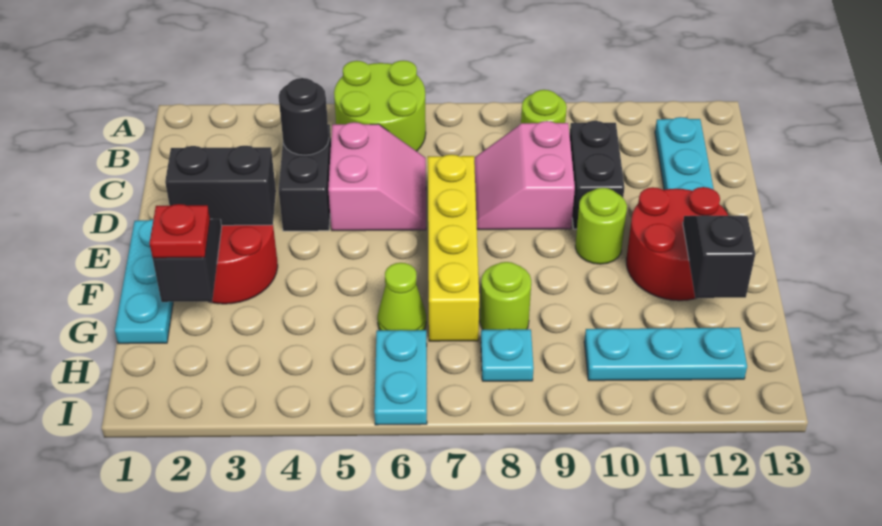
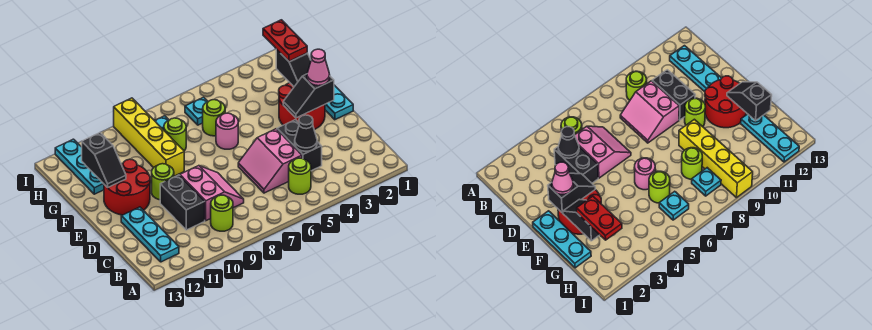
lime 2x2 round brick [334,61,426,151] -> lime 1x1 round brick [289,158,311,194]
black 1x1 round brick [279,78,329,155] -> black 1x1 cone [295,115,317,151]
yellow 1x4 brick [428,155,479,341] -> yellow 1x4 brick moved to [114,98,184,176]
black 1x2 brick [165,146,276,225] -> black 1x2 slope [283,74,334,118]
none -> pink 1x1 cone [307,49,330,86]
none -> pink 1x1 round brick [216,113,238,149]
red 1x1 plate [150,204,210,258] -> red 1x2 plate [263,20,307,61]
lime 1x1 cone [377,263,426,330] -> lime 1x1 round brick [203,100,225,136]
cyan 1x2 plate [374,330,427,425] -> cyan 1x1 plate [185,97,208,125]
cyan 1x3 plate [584,328,747,381] -> cyan 1x3 plate turned to [55,139,104,194]

